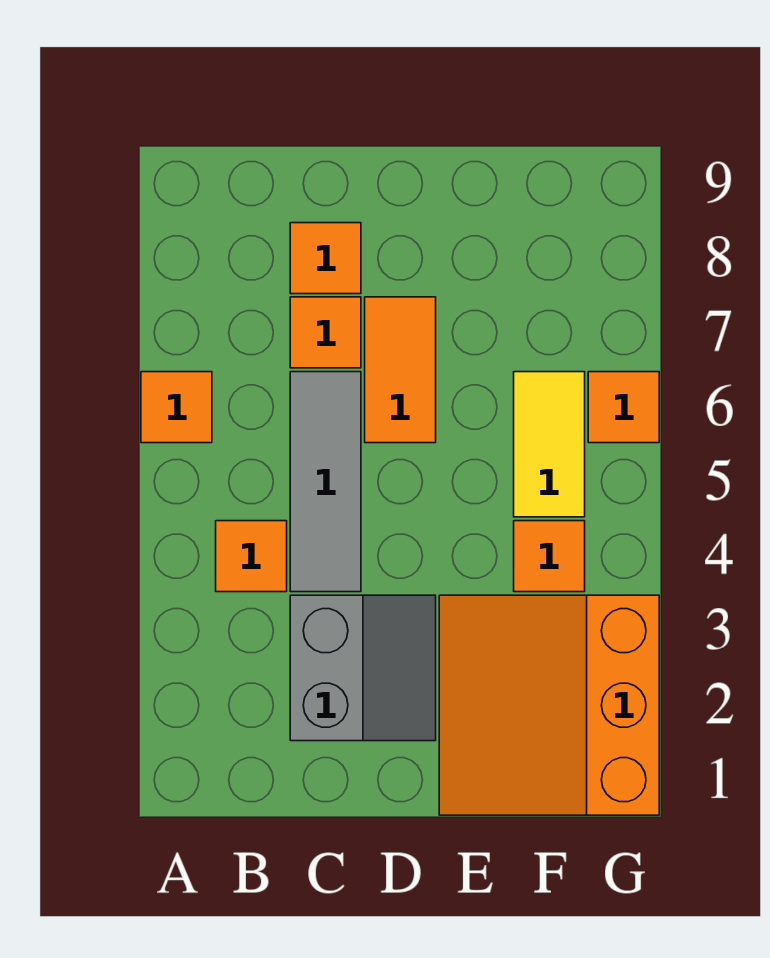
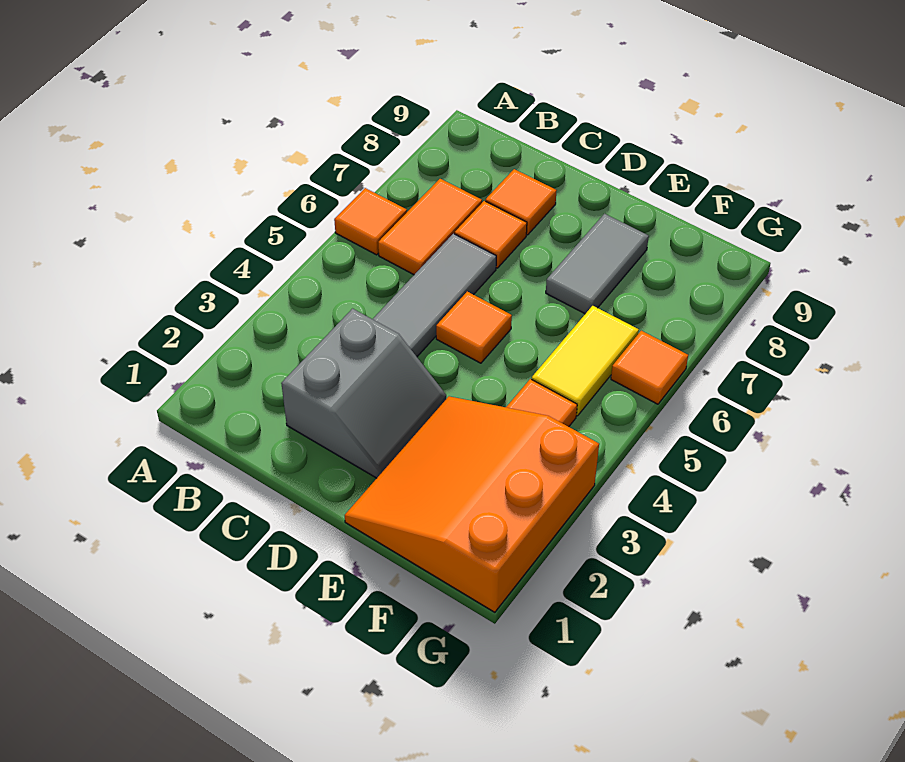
orange 1x1 tile [216,521,287,592] -> orange 1x1 tile moved to [436,292,512,363]
orange 1x2 tile [365,297,436,443] -> orange 1x2 tile moved to [378,179,482,275]
none -> grey 1x2 tile [546,214,649,314]

